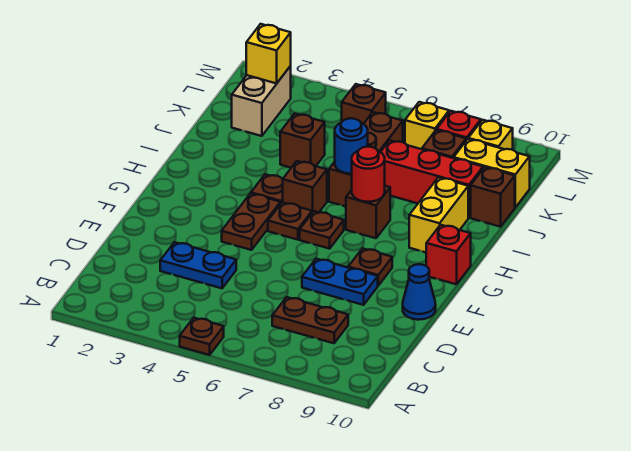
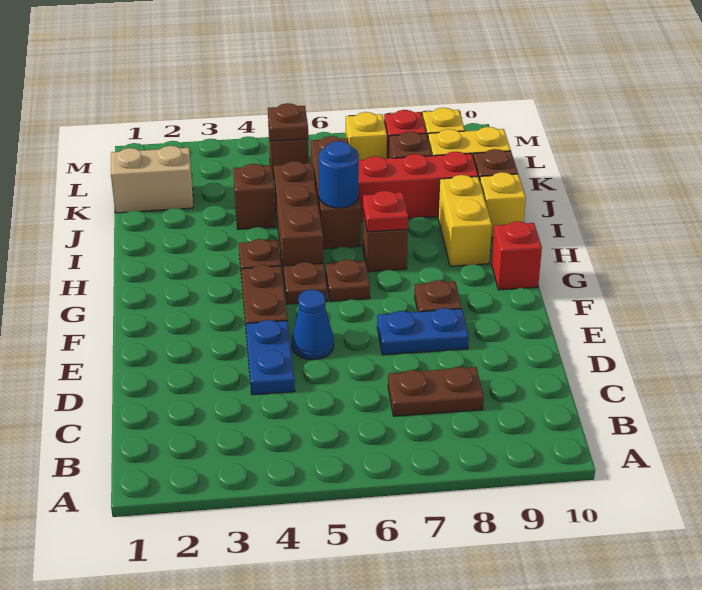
brown 1x1 plate [180,318,224,355] -> brown 1x1 plate moved to [268,103,308,141]
blue 1x2 plate [160,242,236,288] -> blue 1x2 plate turned to [246,320,295,395]
blue 1x1 cone [403,264,436,320] -> blue 1x1 cone moved to [292,290,334,360]
brown 1x1 brick [283,161,327,213] -> brown 1x3 brick [274,161,323,276]
red 1x1 round brick [352,147,385,202] -> red 1x1 plate [363,191,408,232]
tan 1x2 brick [232,66,291,136] -> tan 1x2 brick turned to [111,146,193,213]
yellow 1x1 brick [246,24,291,83] -> yellow 1x1 brick moved to [480,172,526,238]

